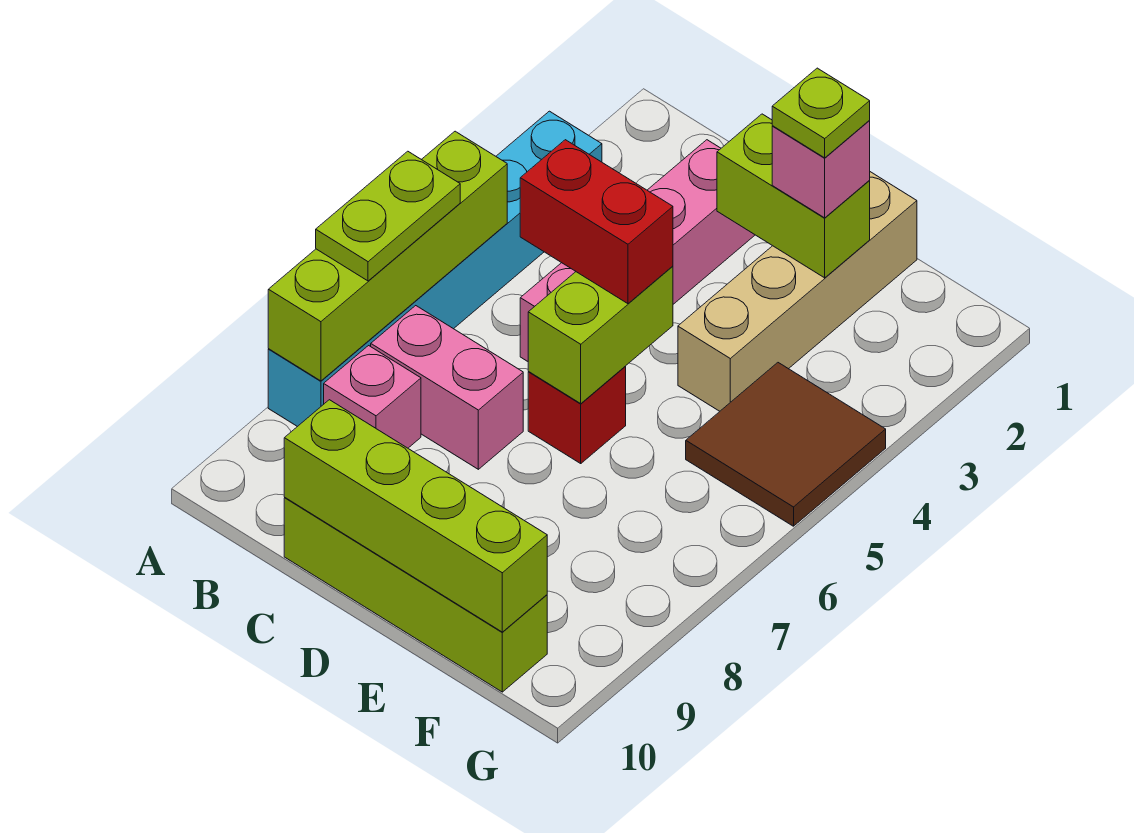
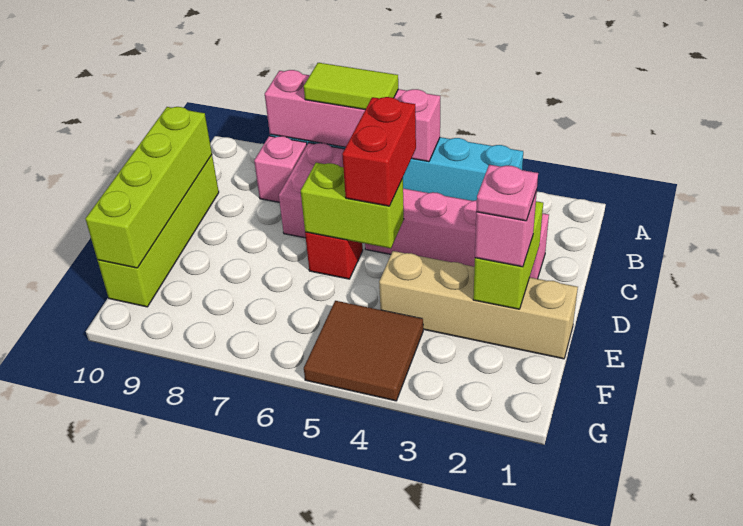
lime 1x4 brick [268,131,507,381] -> pink 1x4 brick [265,70,440,162]
lime 1x2 plate [316,151,460,281] -> lime 1x2 tile [304,63,398,110]
lime 1x1 plate [772,68,870,158] -> pink 1x1 plate [476,165,538,221]

